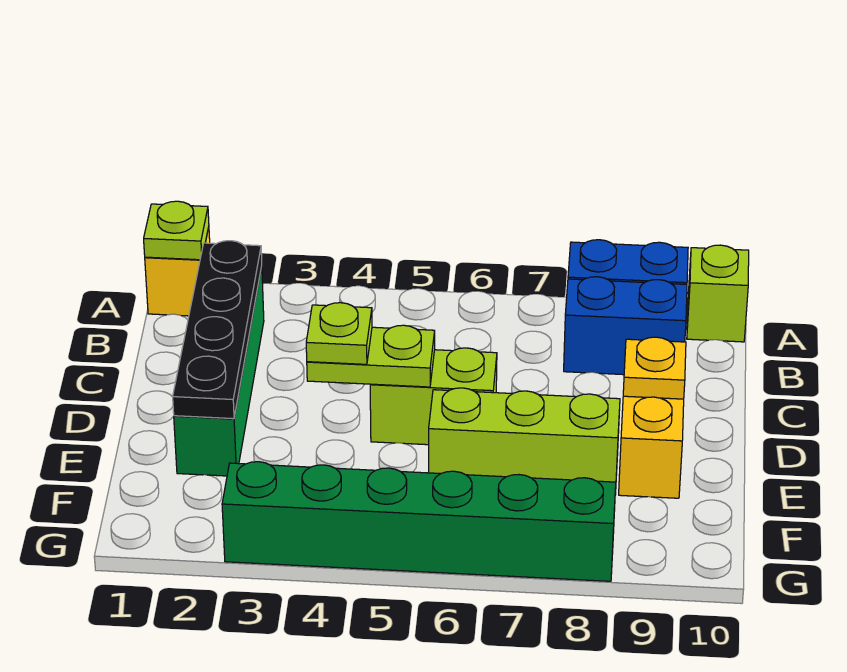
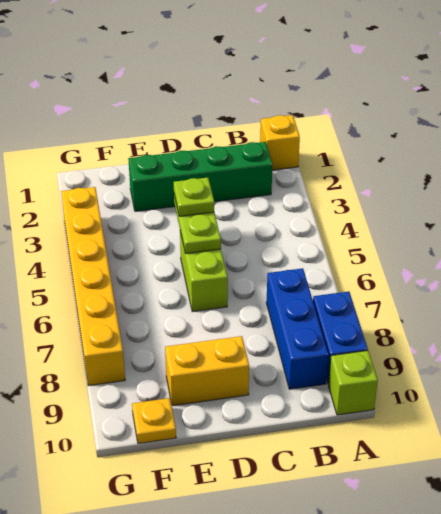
lime 1x1 plate [144,201,209,260] -> none
black 1x4 plate [173,241,262,419] -> none
blue 1x2 brick [564,277,687,375] -> blue 1x3 brick [266,268,329,389]
yellow 1x1 plate [623,337,686,399] -> yellow 1x1 plate moved to [132,398,176,443]
lime 1x3 brick [429,388,620,495] -> none
green 1x6 brick [222,462,616,581] -> yellow 1x6 brick [61,187,125,386]

